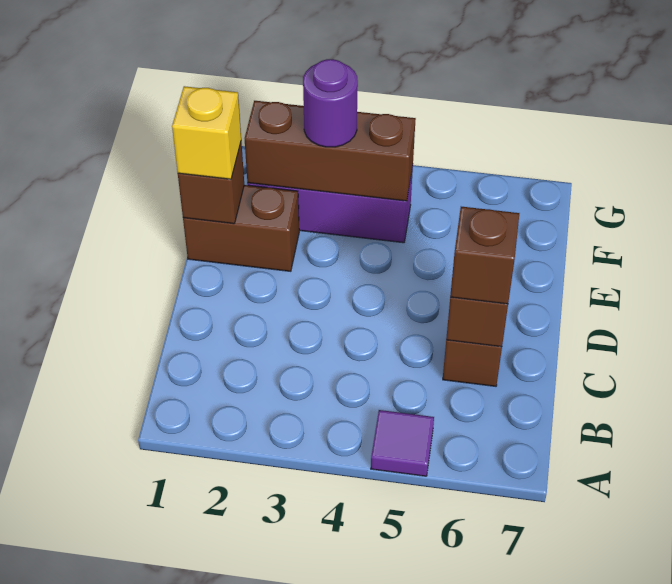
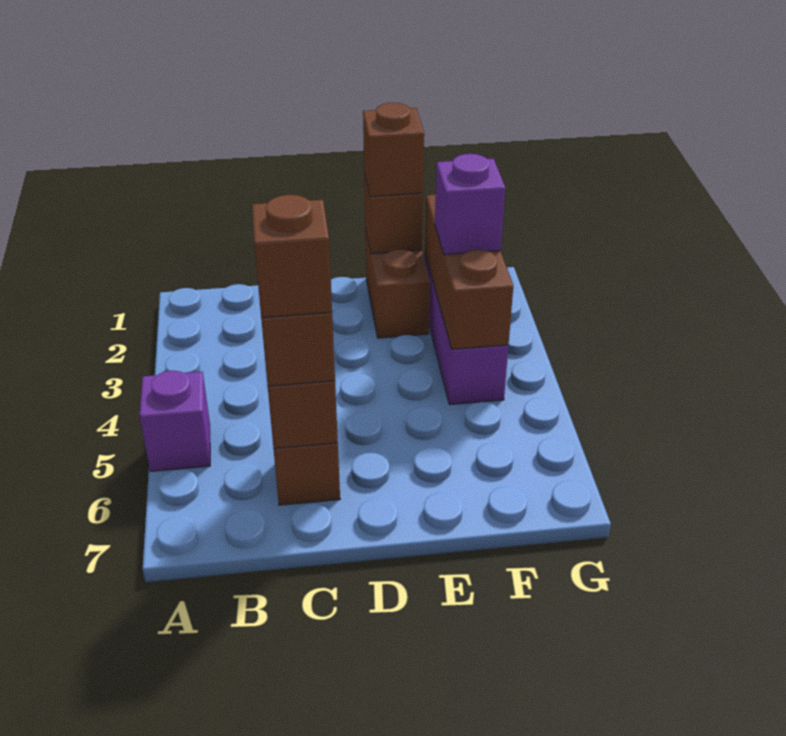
purple 1x1 tile [371,410,434,476] -> purple 1x1 brick [139,371,210,471]
none -> brown 1x1 brick [252,195,332,318]
yellow 1x1 brick [172,86,241,179] -> brown 1x1 brick [363,103,424,197]
purple 1x1 round brick [303,59,358,147] -> purple 1x1 brick [435,154,505,255]

